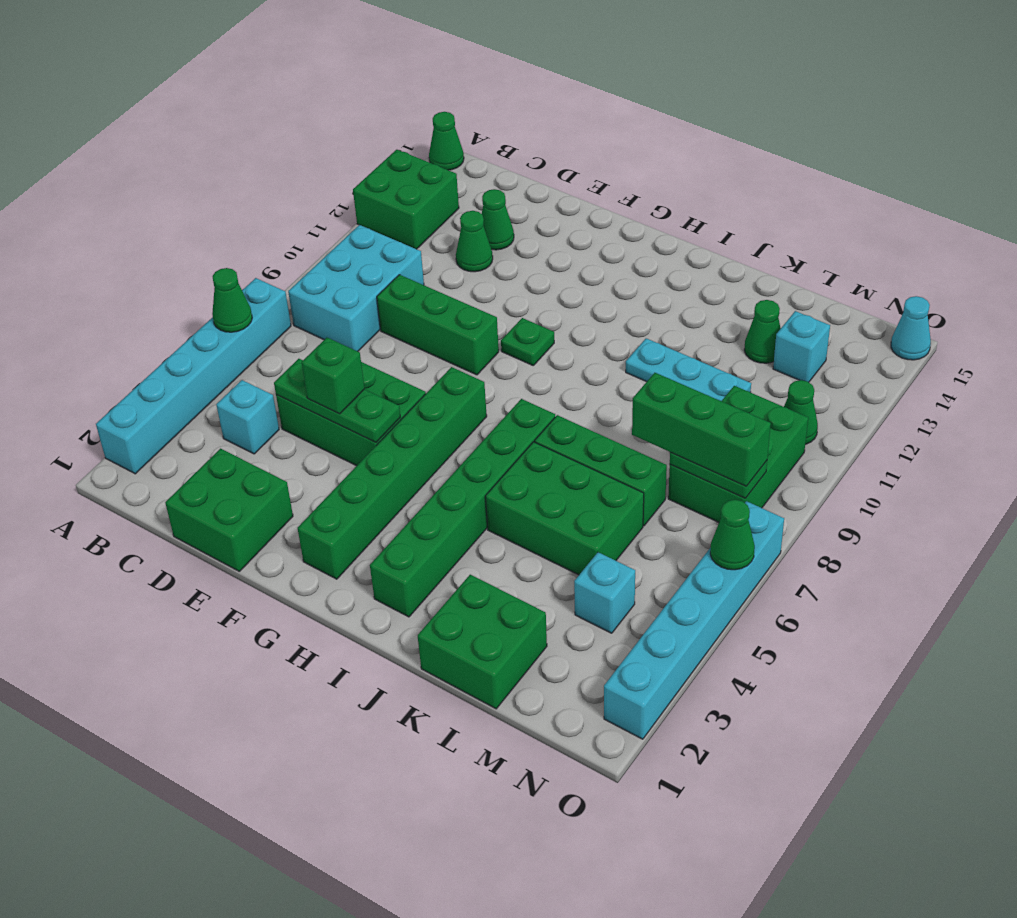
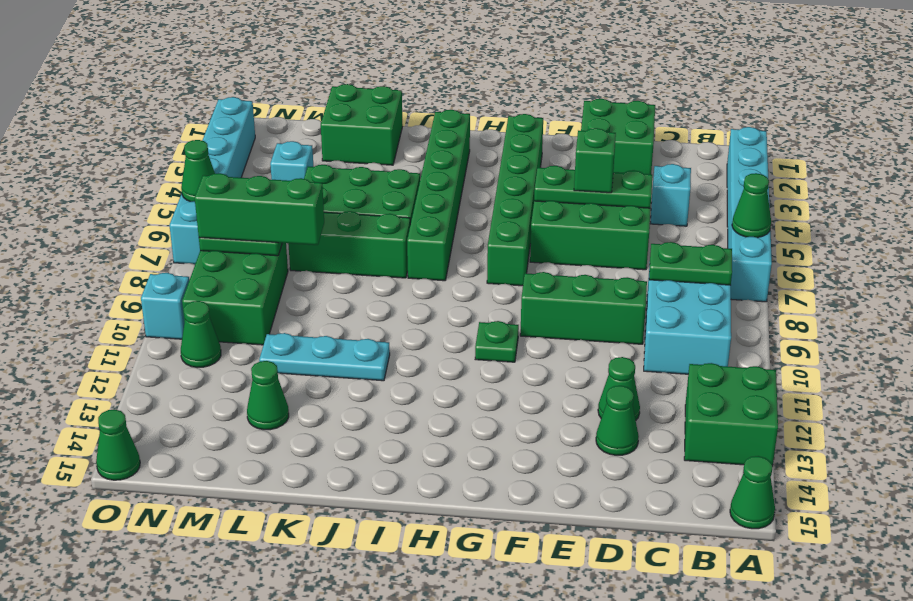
none -> green 1x2 plate [649,242,732,285]
cyan 1x1 brick [773,311,830,382] -> cyan 1x1 brick moved to [141,273,189,339]
cyan 1x1 cone [891,296,931,360] -> green 1x1 cone [96,410,140,480]

